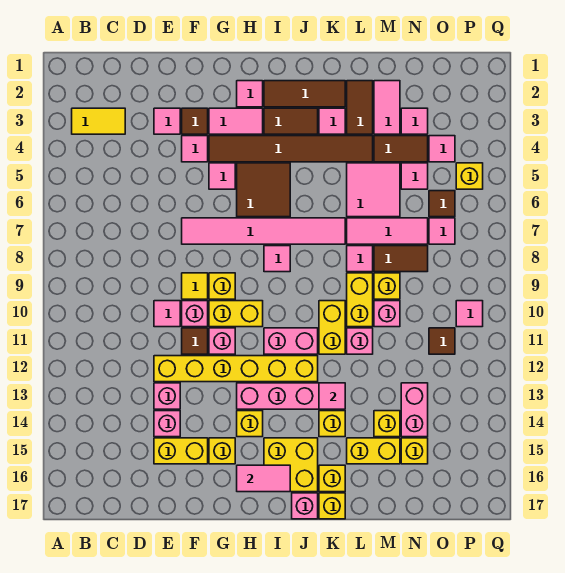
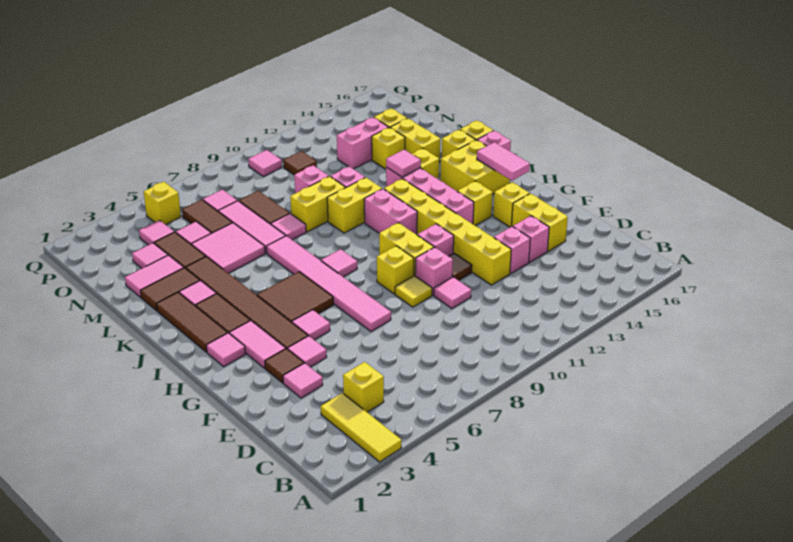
yellow 1x2 tile [72,108,125,134] -> yellow 1x3 tile [321,393,401,462]
yellow 1x1 brick [374,273,400,299] -> yellow 1x1 brick moved to [343,362,384,412]
brown 1x1 tile [429,191,455,217] -> brown 1x2 tile [182,200,232,233]

